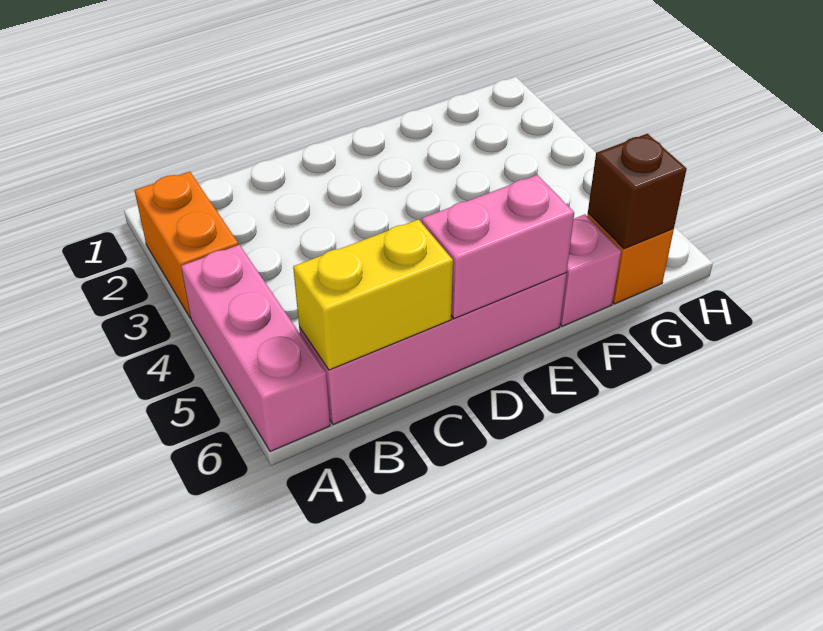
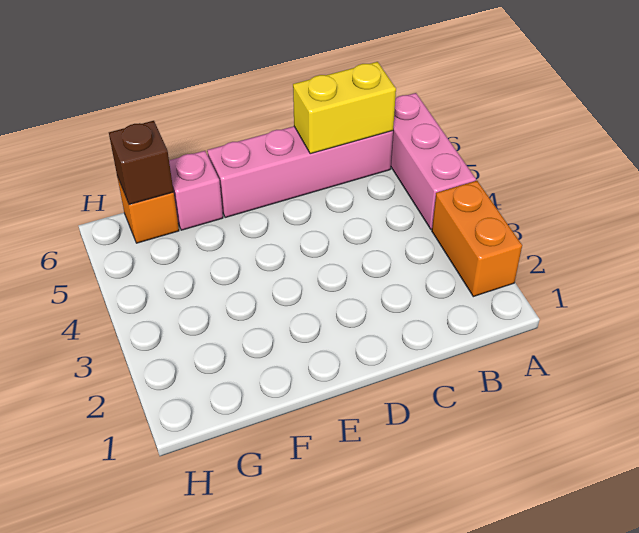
pink 1x2 brick [422,175,574,319] -> none

